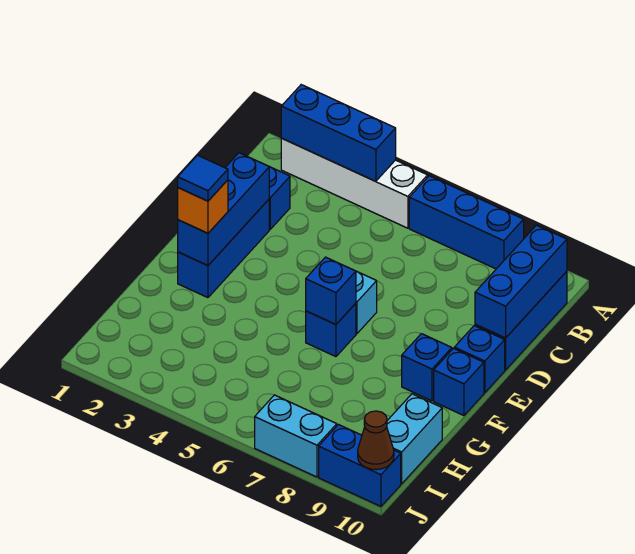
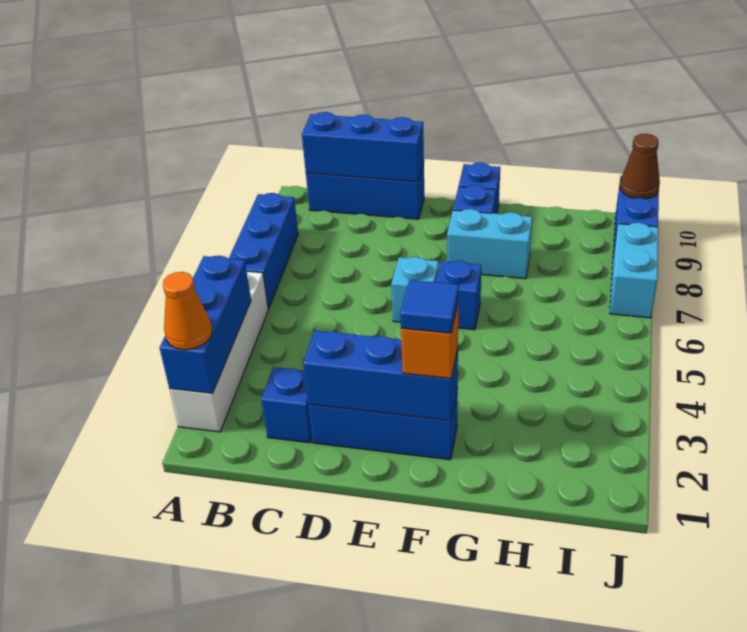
none -> orange 1x1 cone [163,272,212,350]
blue 1x1 brick [454,326,505,393] -> none
blue 1x1 brick [306,257,356,324] -> none
cyan 1x2 brick [387,394,442,484] -> cyan 1x2 brick moved to [447,209,532,279]

